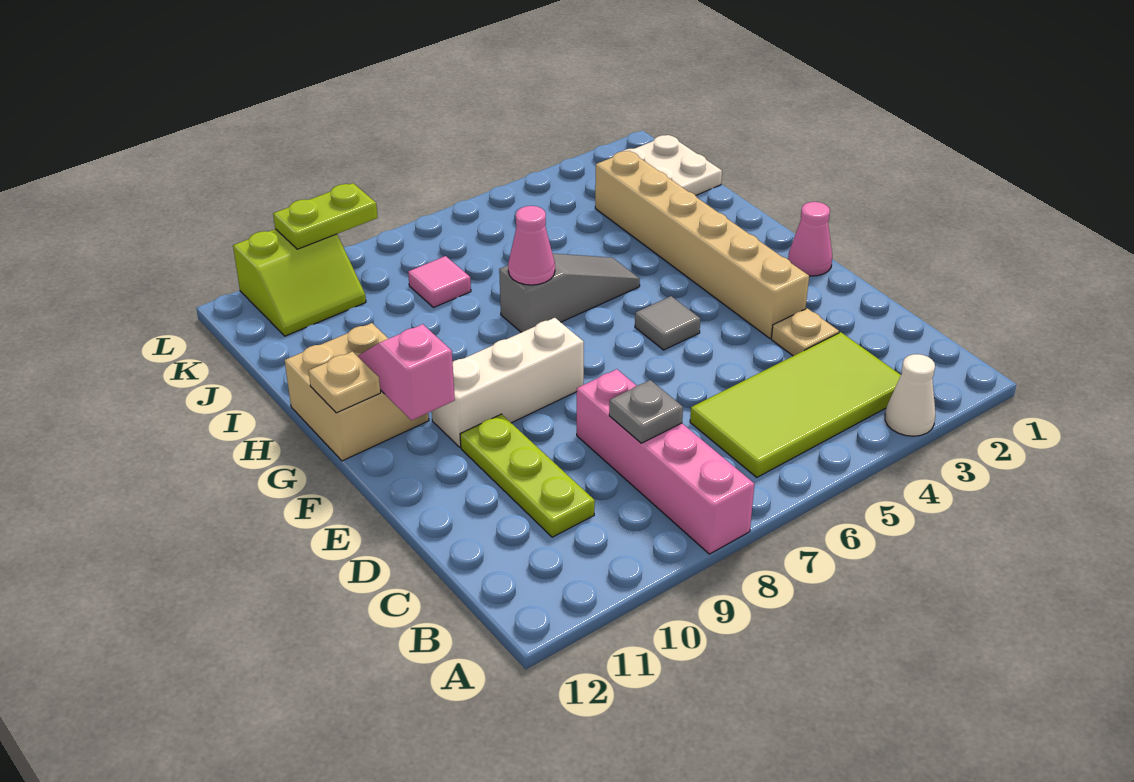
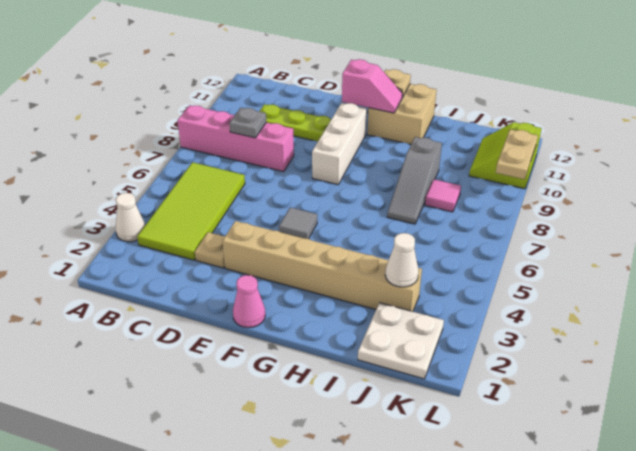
grey 1x3 slope [499,253,640,332] -> grey 1x3 slope moved to [387,137,442,224]
pink 1x1 cone [508,206,555,285] -> none
none -> white 1x1 cone [385,233,419,287]
lime 1x2 plate [273,183,378,249] -> tan 1x2 plate [496,129,538,179]

